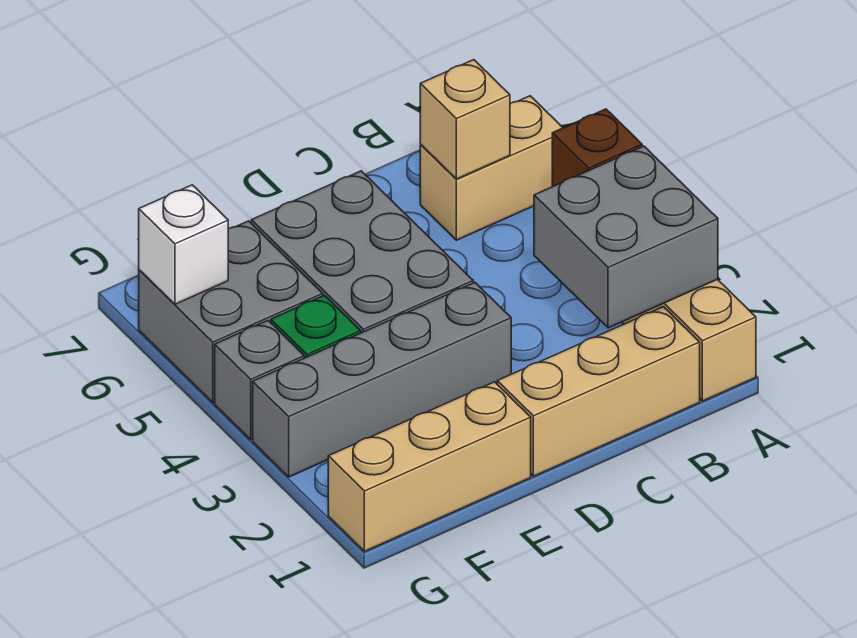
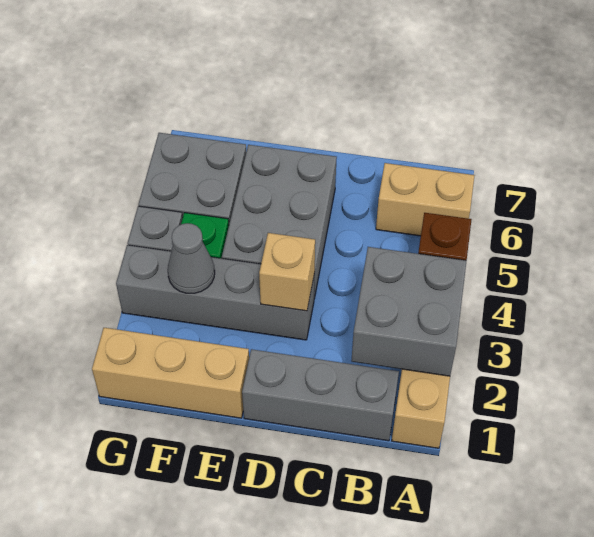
tan 1x3 brick [497,307,700,476] -> grey 1x3 brick [242,349,399,441]
tan 1x1 brick [420,60,510,179] -> tan 1x1 brick moved to [259,233,315,311]
none -> grey 1x1 cone [168,223,215,293]
white 1x1 brick [139,185,228,304] -> none

